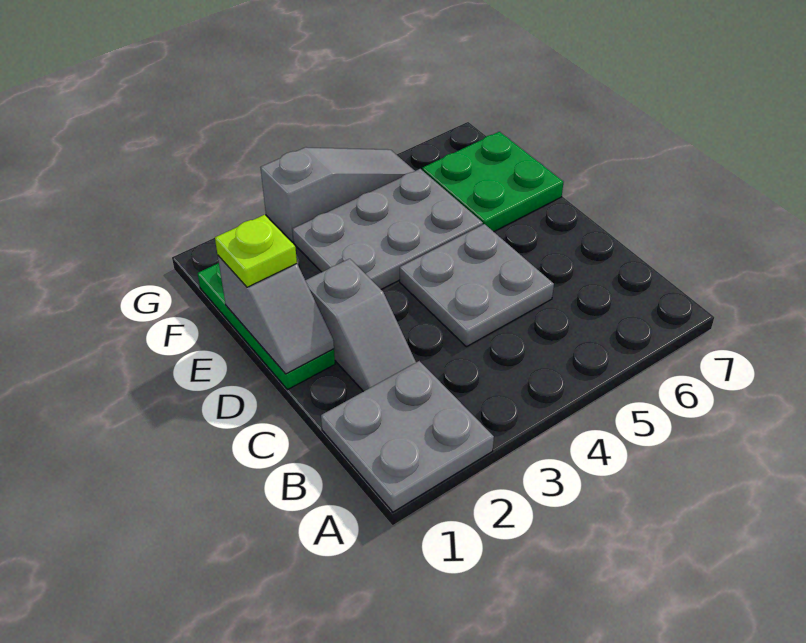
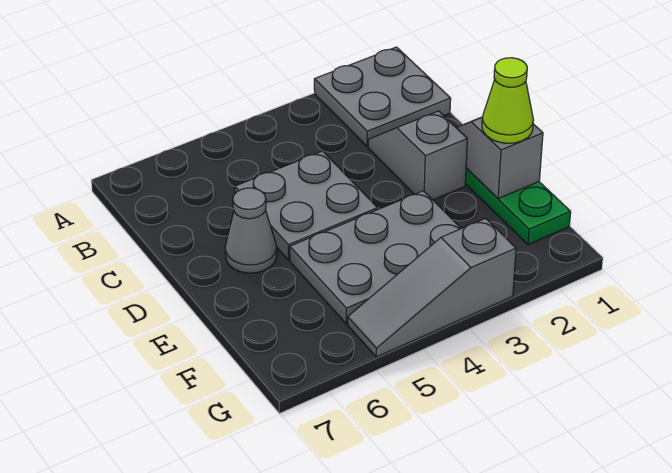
none -> grey 1x1 cone [225,188,277,273]
lime 1x1 plate [215,215,297,287] -> lime 1x1 cone [482,58,533,143]
green 2x2 plate [422,132,563,232] -> none

